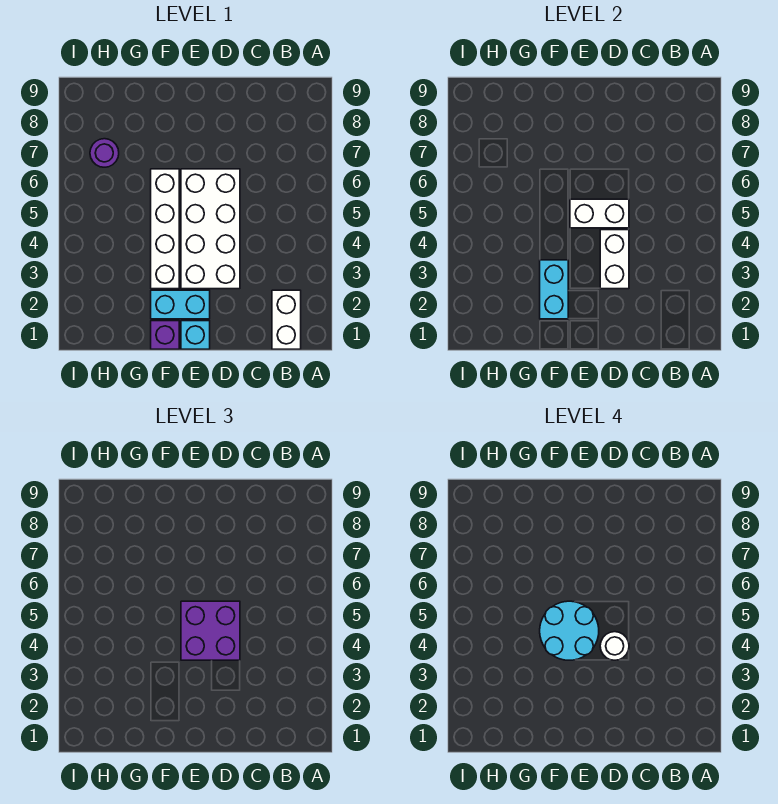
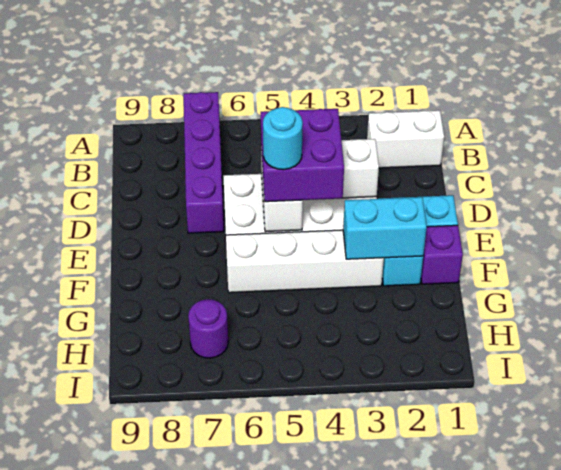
none -> purple 1x4 brick [184,92,224,233]
white 1x1 round brick [600,632,629,660] -> none
cyan 2x2 round brick [540,601,599,660] -> cyan 1x1 round brick [263,107,303,170]

